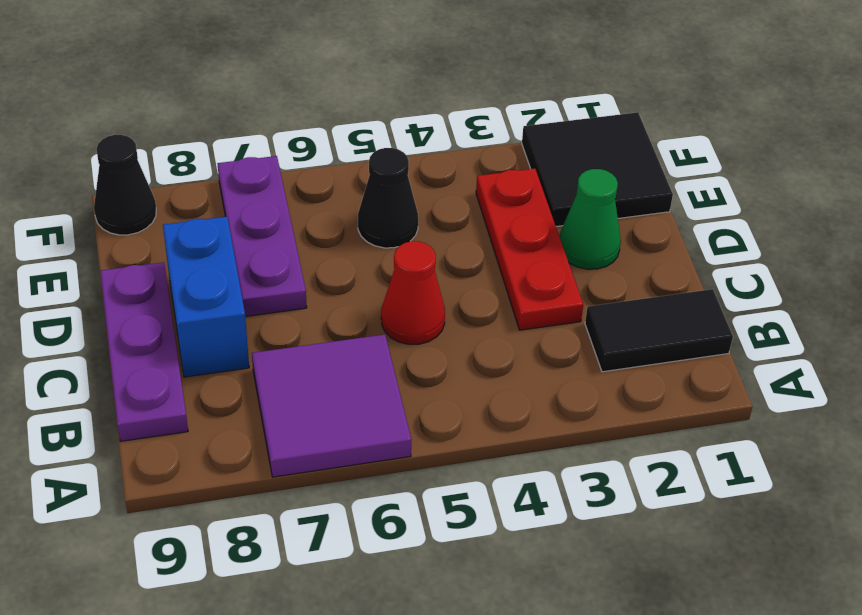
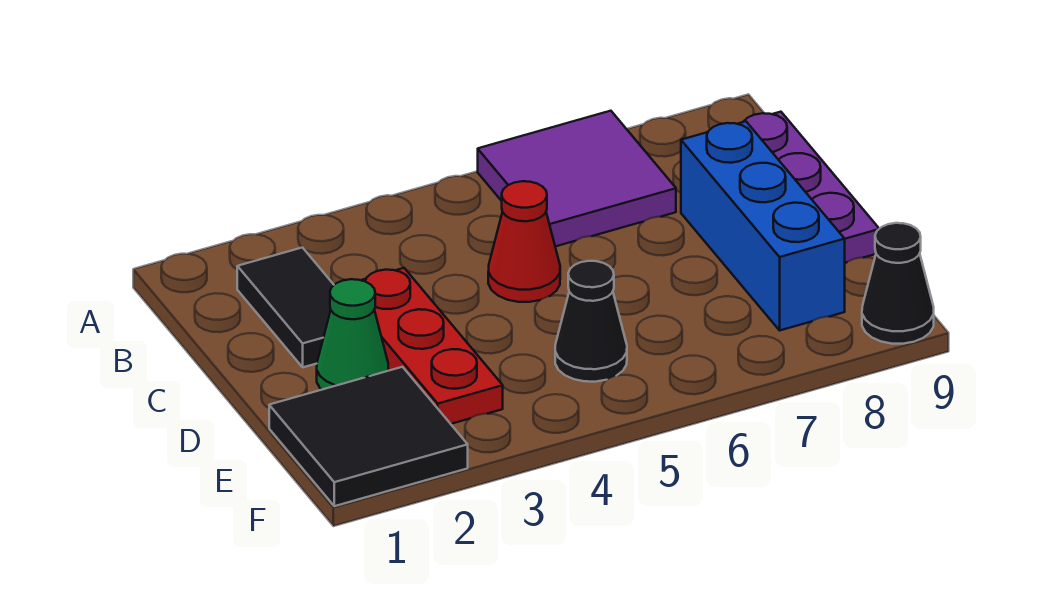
black 1x2 tile [585,289,733,372] -> black 1x2 tile turned to [237,248,334,367]
blue 1x2 brick [163,217,249,377] -> blue 1x3 brick [681,121,845,330]
purple 1x3 plate [217,156,307,316] -> none

